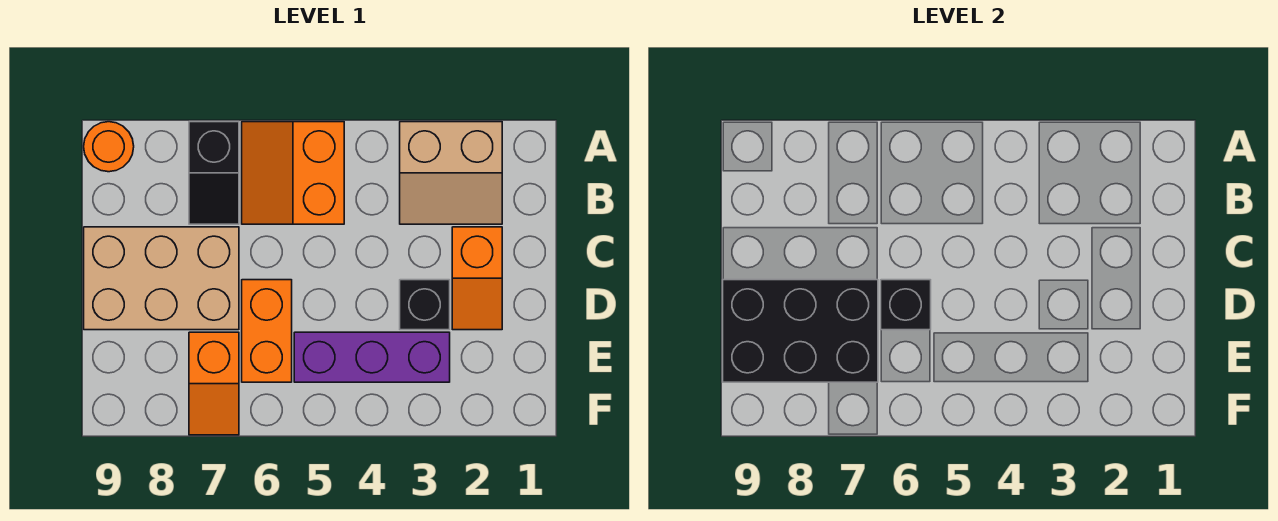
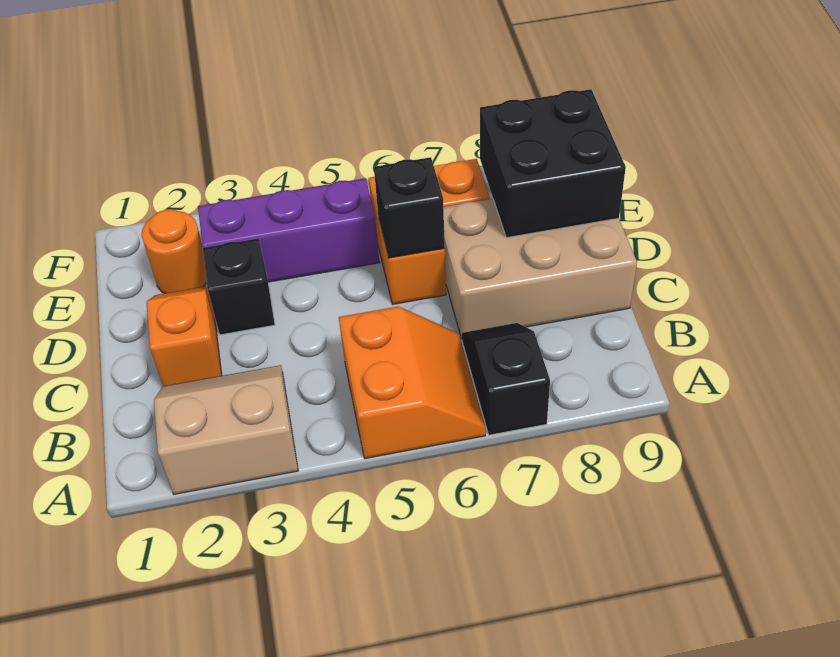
orange 1x1 round brick [84,122,134,172] -> orange 1x1 round brick moved to [141,209,207,294]
black 2x3 brick [723,280,878,382] -> black 2x2 brick [480,89,626,238]

